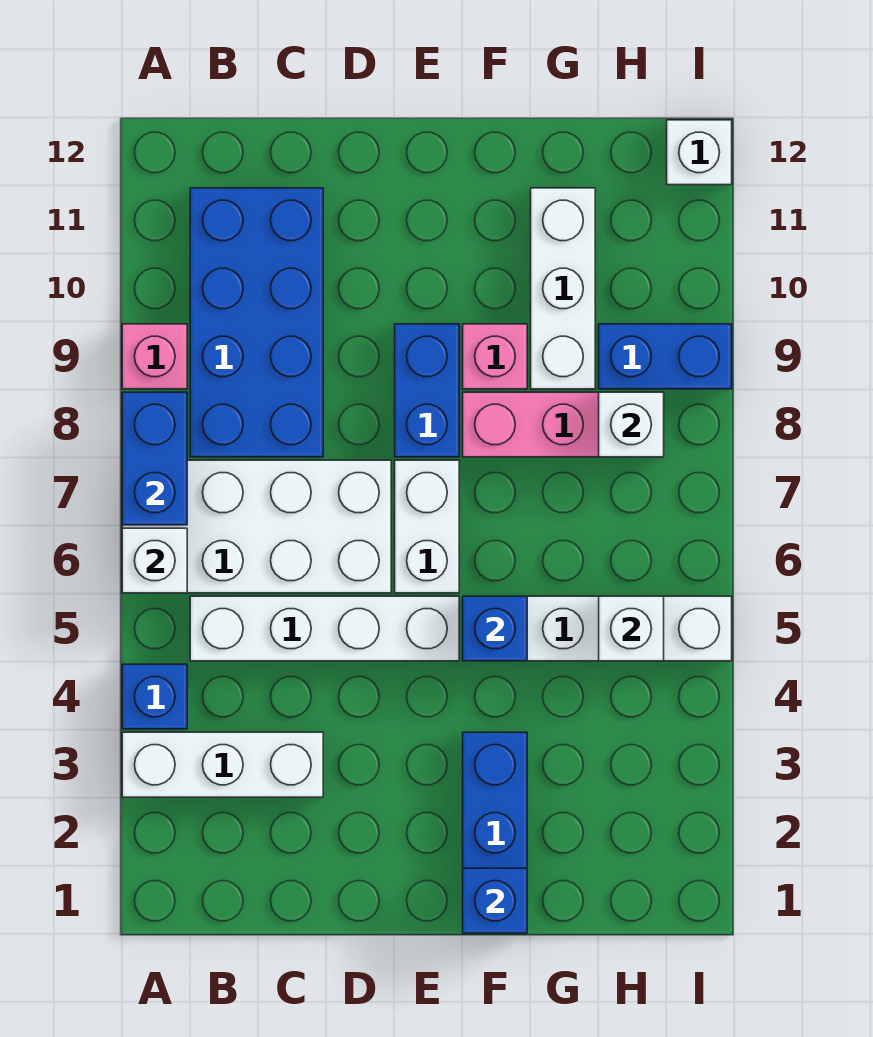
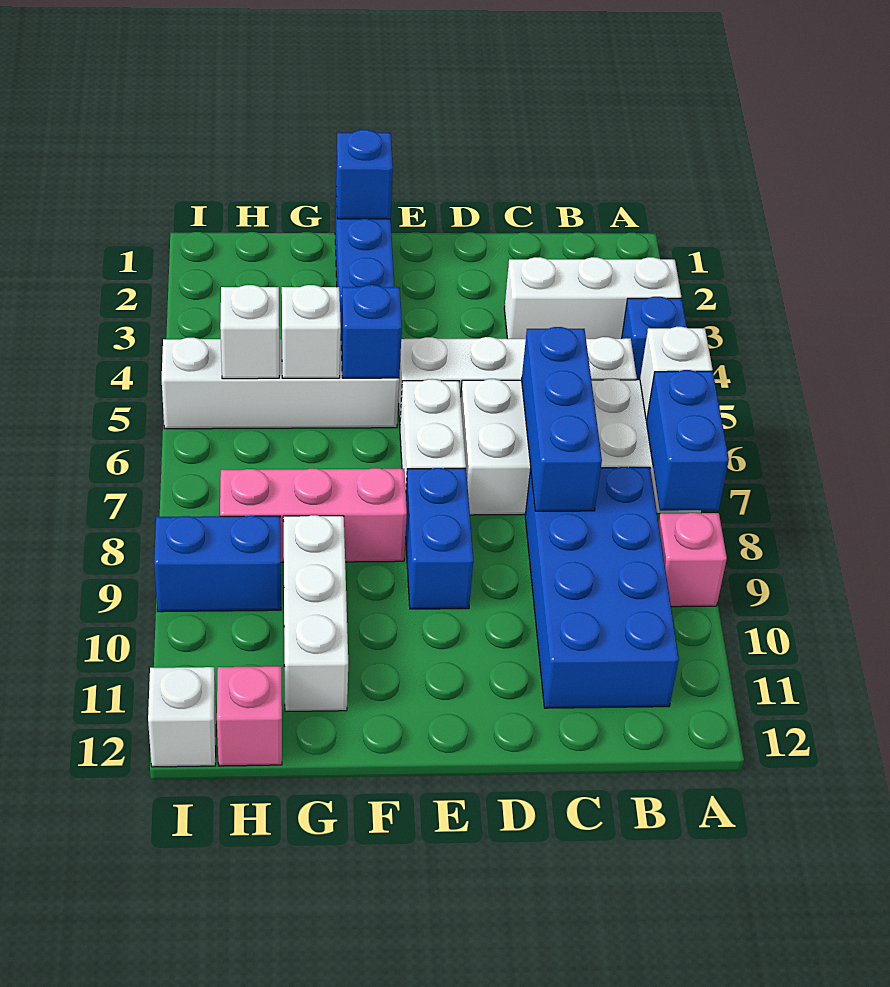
none -> blue 1x3 brick [522,327,602,511]
pink 1x1 brick [463,324,527,389] -> pink 1x1 brick moved to [217,666,282,766]
white 1x1 brick [599,392,664,457] -> white 1x1 brick moved to [282,285,341,378]

